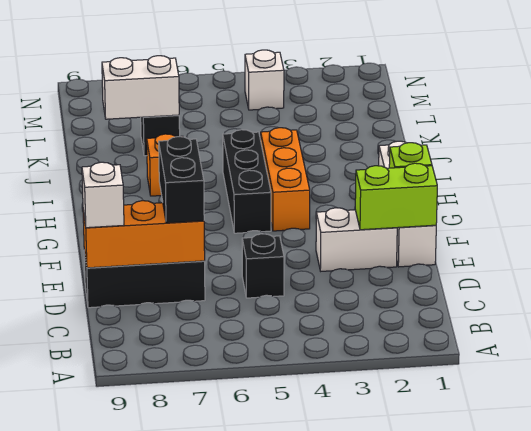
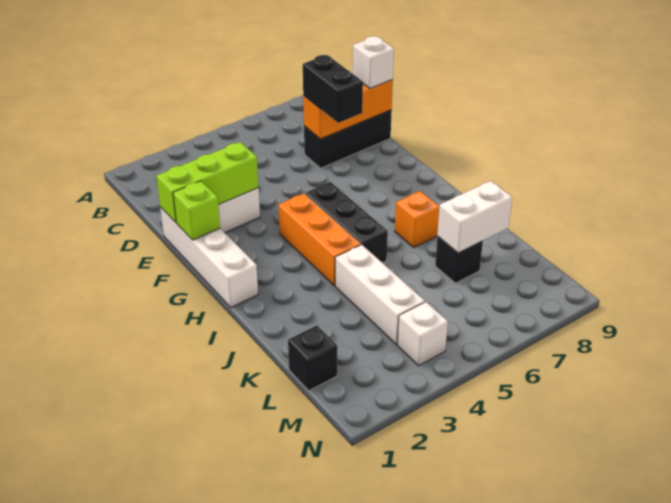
black 1x1 brick [242,234,284,298] -> black 1x1 brick moved to [288,325,337,391]
lime 1x2 brick [355,163,437,230] -> lime 1x3 brick [156,142,259,222]
none -> white 1x3 brick [335,245,425,345]

